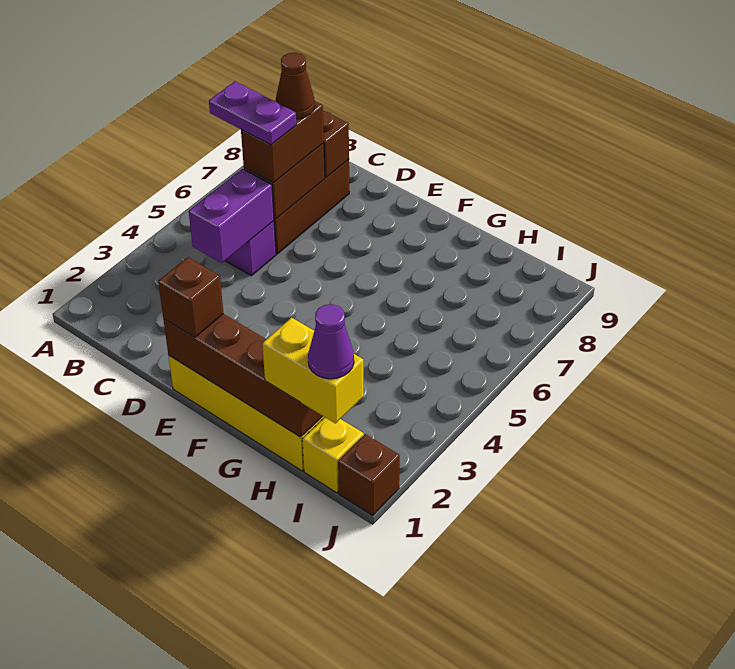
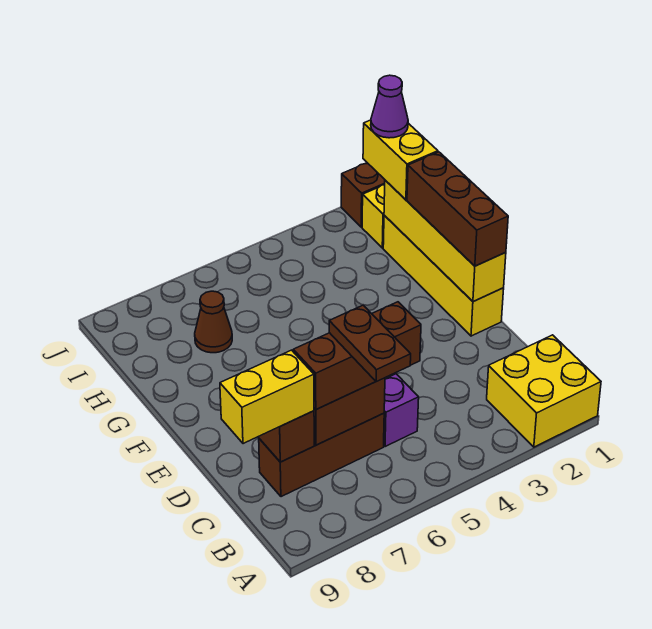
none -> yellow 2x2 brick [487,335,601,447]
purple 1x2 plate [209,82,297,145] -> brown 1x2 plate [329,305,411,382]
purple 1x2 brick [189,169,274,263] -> none
brown 1x2 brick [241,101,324,183] -> brown 1x3 brick [293,302,421,409]
brown 1x1 cone [276,53,315,119] -> brown 1x1 cone moved to [195,291,232,353]
none -> yellow 1x2 brick [220,350,314,444]
brown 1x4 brick [163,314,322,437] -> yellow 1x4 brick [384,180,506,302]
brown 1x1 brick [158,257,223,338] -> brown 1x3 brick [407,152,508,266]

